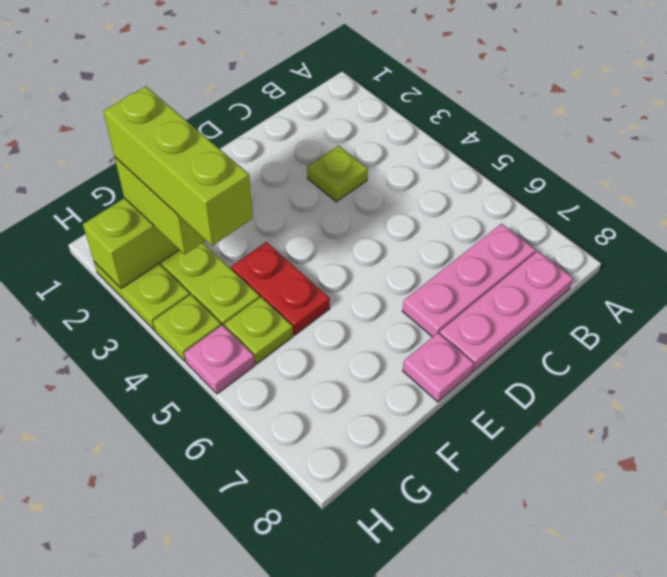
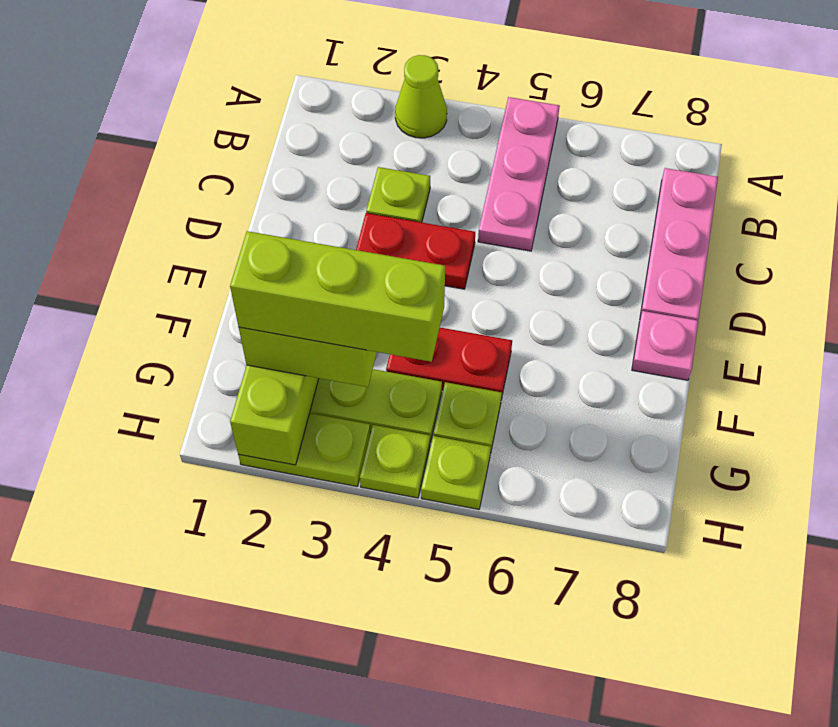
none -> lime 1x1 cone [395,55,447,138]
pink 1x3 plate [402,224,536,337] -> pink 1x3 plate moved to [478,97,560,251]
none -> red 1x2 plate [356,213,475,289]
pink 1x1 plate [184,325,255,394] -> lime 1x1 plate [421,436,491,509]

